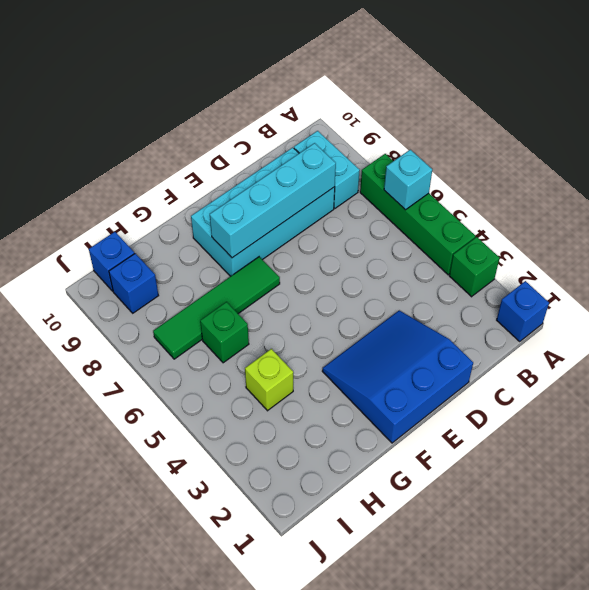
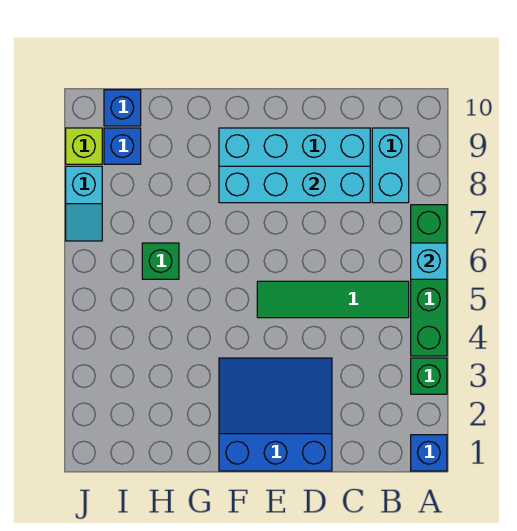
green 1x4 tile [153,257,280,359] -> green 1x4 tile moved to [257,281,409,318]
lime 1x1 brick [245,349,293,411] -> lime 1x1 brick moved to [66,128,102,164]
none -> cyan 1x2 slope [66,166,102,241]

